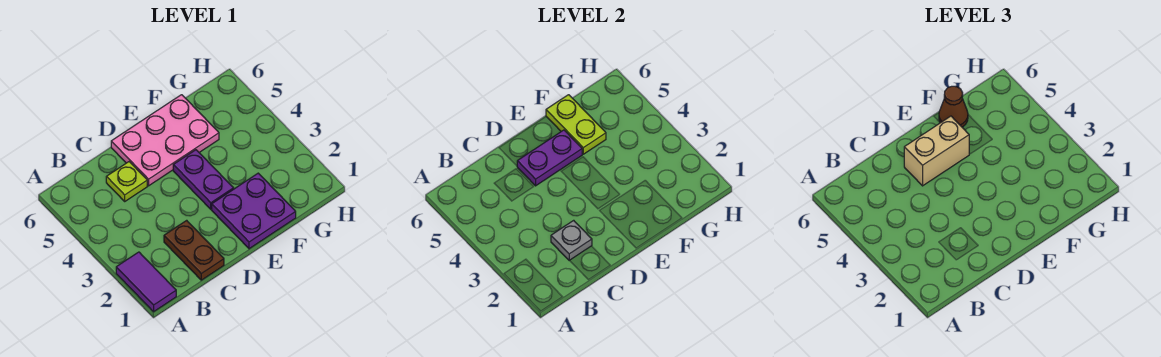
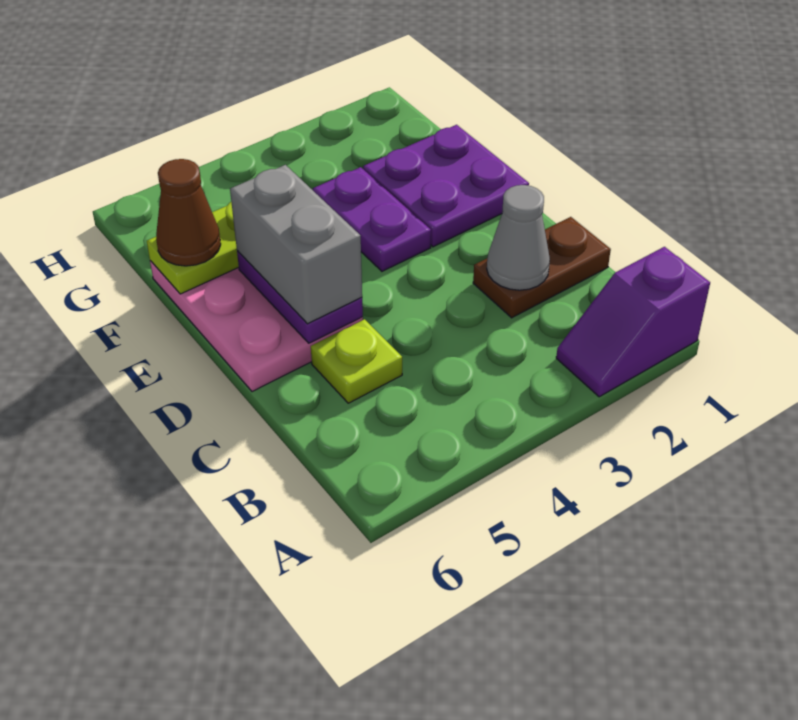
purple 1x2 tile [116,252,176,312] -> purple 1x2 slope [556,247,710,397]
grey 1x1 plate [551,220,592,261] -> grey 1x1 cone [487,185,550,290]
tan 1x2 brick [904,116,969,186] -> grey 1x2 brick [230,165,362,324]
purple 1x2 plate [173,150,234,209] -> purple 1x2 plate turned to [313,167,431,271]

